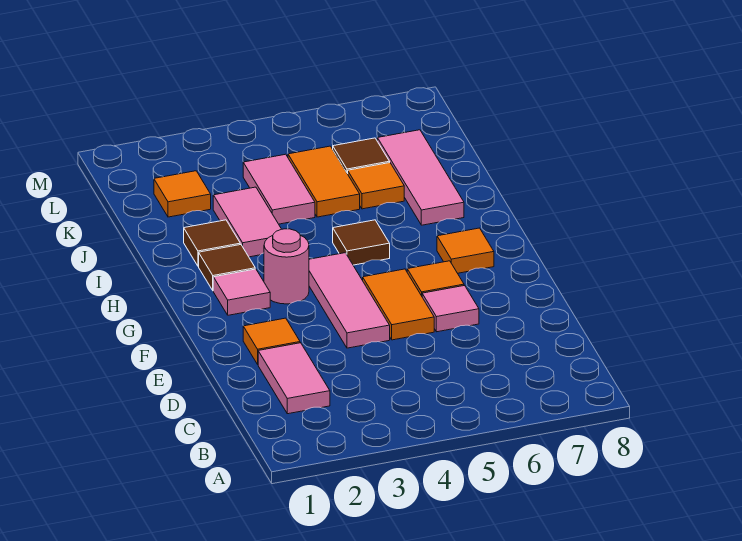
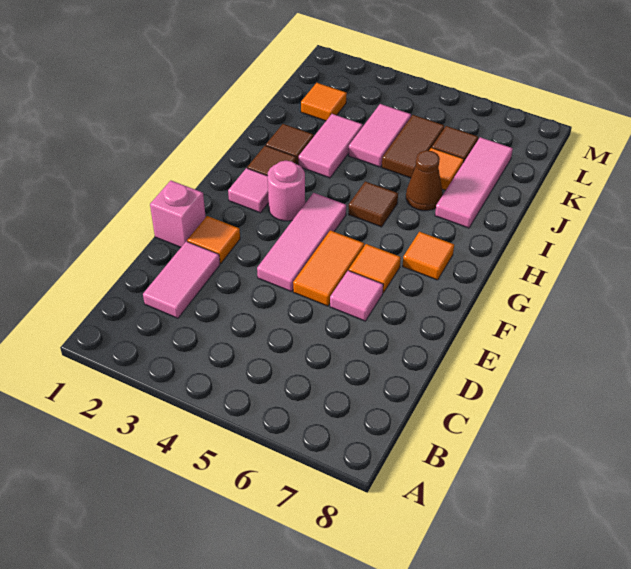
none -> pink 1x1 brick [150,181,206,247]
none -> brown 1x1 cone [406,150,443,211]
orange 1x2 tile [288,146,360,217] -> brown 1x2 tile [382,115,444,178]

